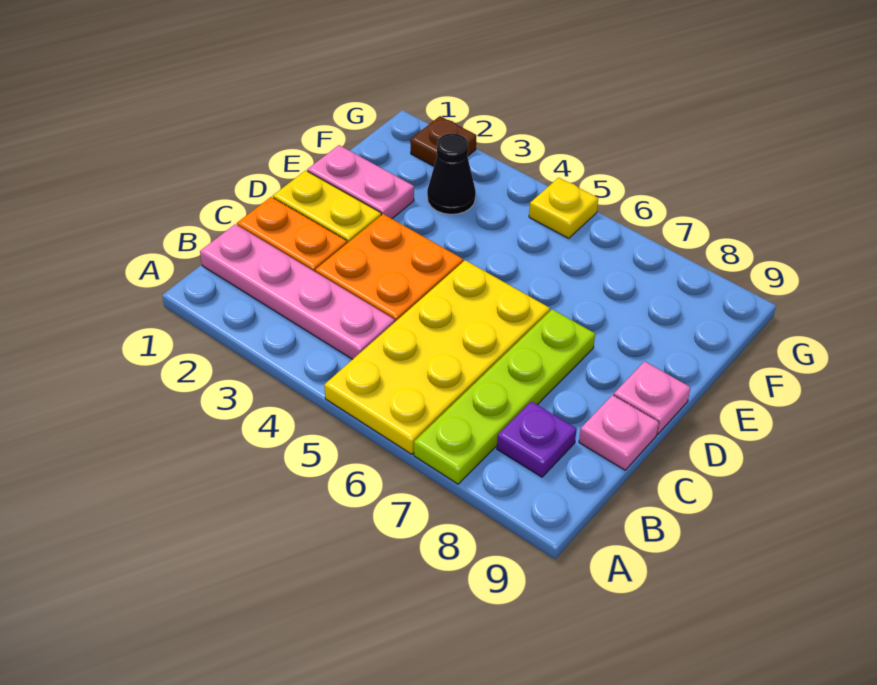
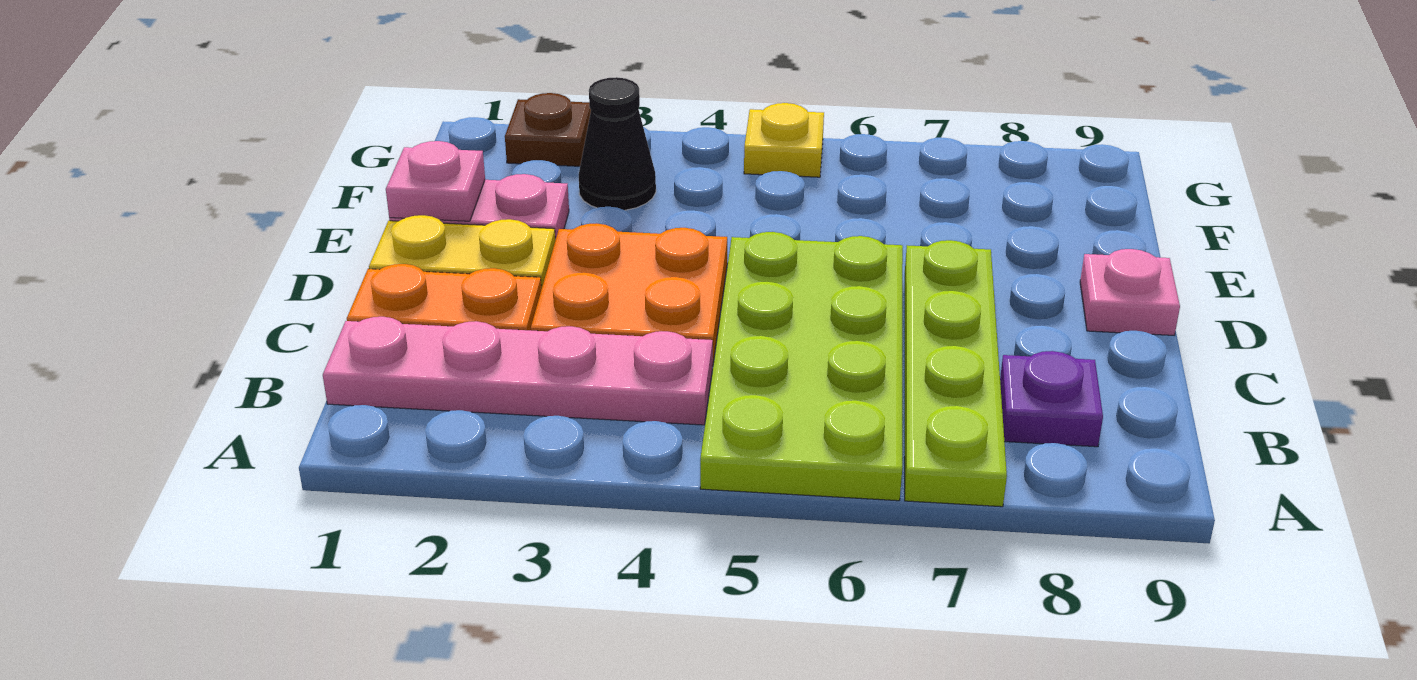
yellow 2x4 plate [324,260,550,454] -> lime 2x4 plate [700,232,903,501]
pink 1x1 plate [579,395,659,470] -> pink 1x1 plate moved to [386,141,485,221]

